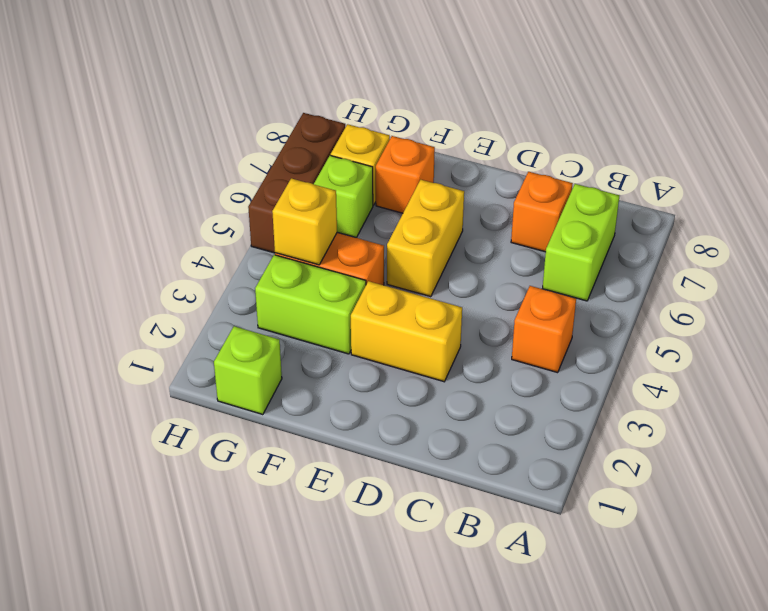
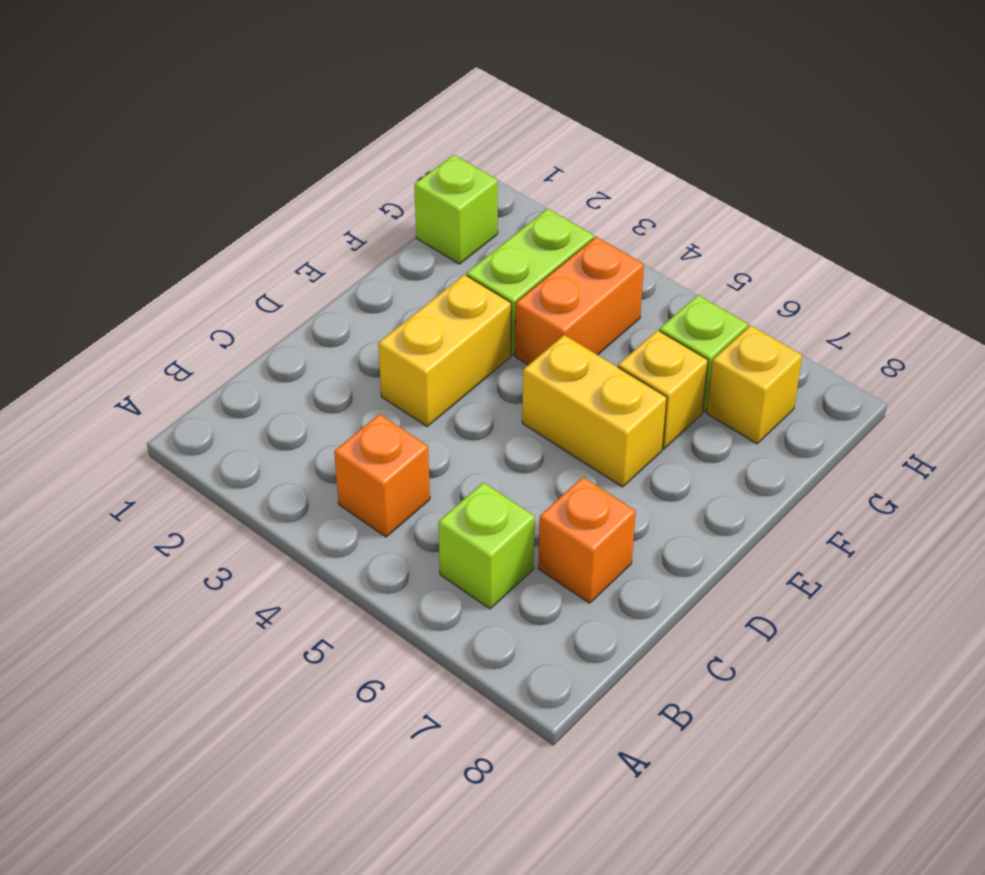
lime 1x2 brick [542,184,619,301] -> lime 1x1 brick [438,482,535,609]
orange 1x1 brick [376,136,435,213] -> none
yellow 1x1 brick [272,178,337,265] -> yellow 1x1 brick moved to [618,330,708,449]
brown 1x3 brick [248,113,345,253] -> none

